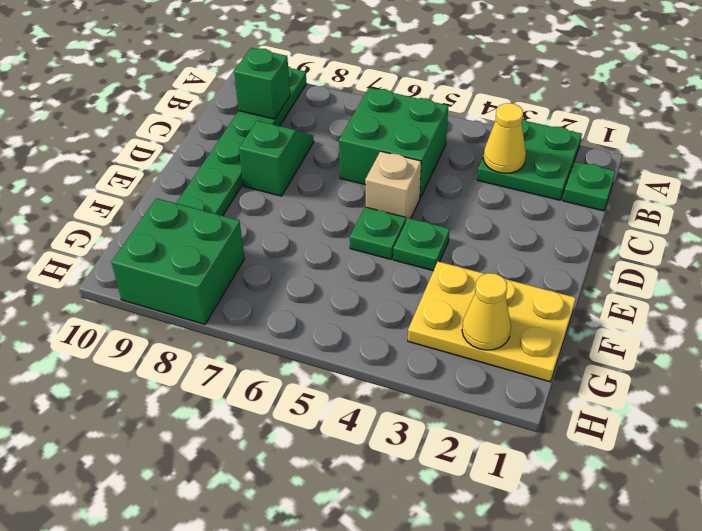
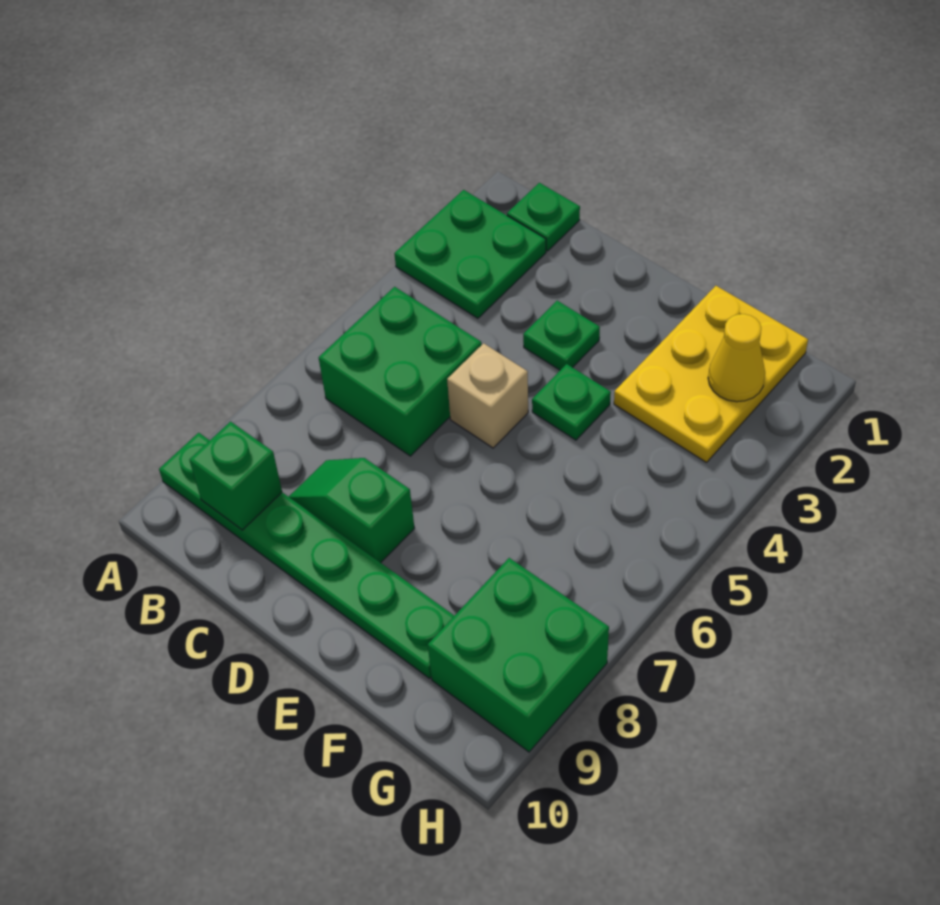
yellow 1x1 cone [483,103,526,173] -> none
green 1x1 plate [350,207,406,259] -> green 1x1 plate moved to [523,301,600,370]

